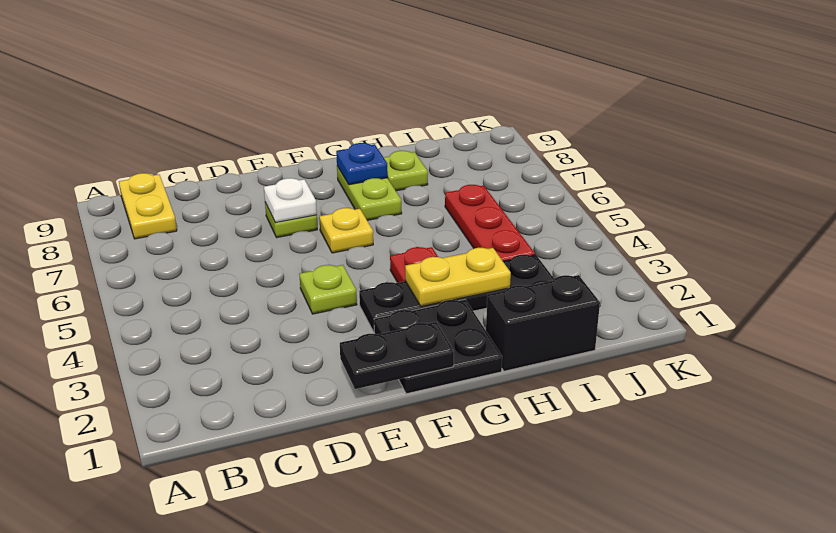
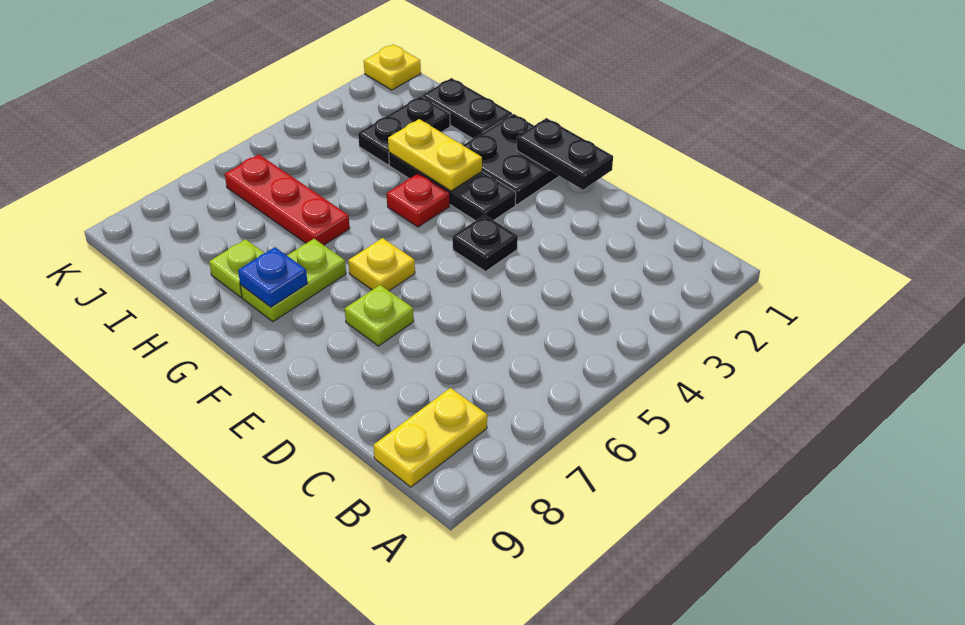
lime 1x1 plate [299,265,357,314] -> black 1x1 plate [453,215,518,271]
white 1x1 plate [264,178,317,223] -> none
black 1x2 brick [486,275,600,371] -> black 1x2 plate [422,78,512,139]
red 1x3 plate [445,185,535,261] -> red 1x3 plate turned to [225,154,350,245]
none -> yellow 1x1 plate [364,44,421,90]

